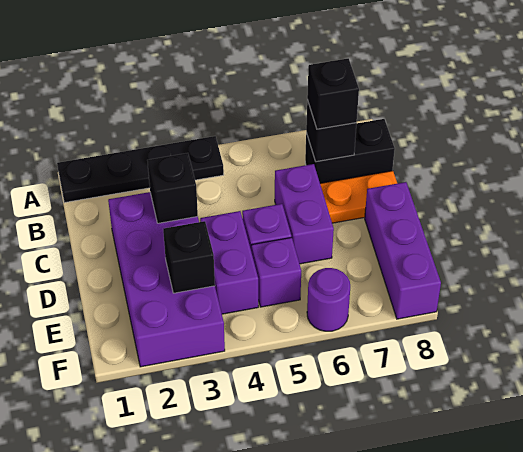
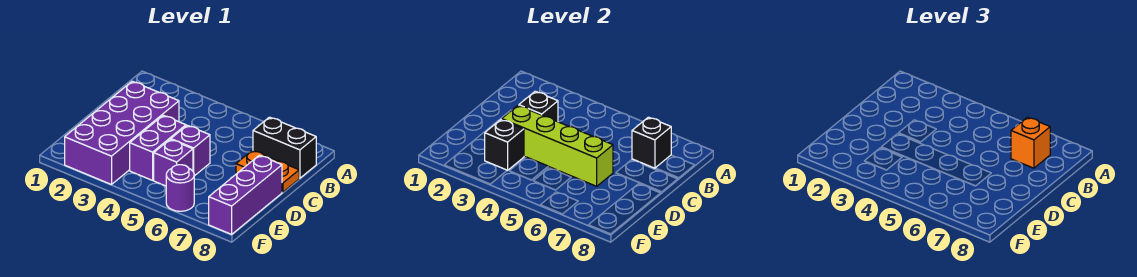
black 1x4 plate [57,136,224,203] -> none
black 1x1 brick [307,58,359,129] -> orange 1x1 brick [1011,117,1050,168]
purple 1x2 brick [275,164,334,264] -> none
none -> lime 1x4 brick [502,105,613,186]

